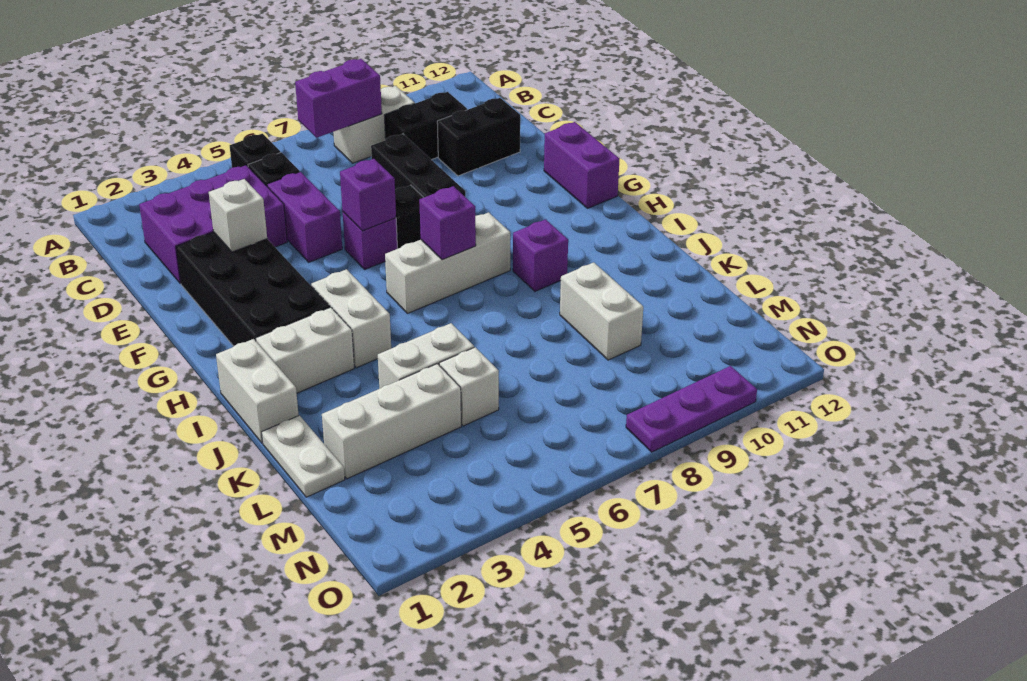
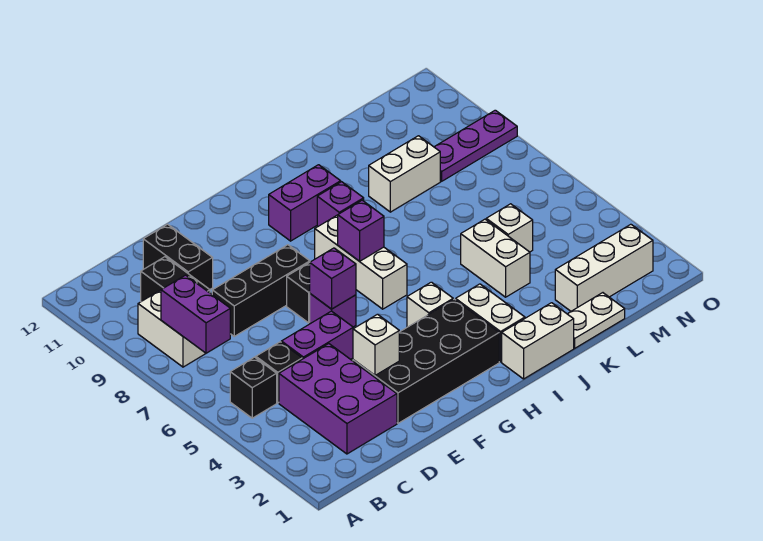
purple 1x2 brick [544,122,619,208] -> purple 1x2 brick moved to [269,165,341,241]
white 1x2 brick [311,269,391,368] -> white 1x1 brick [407,282,453,327]
white 1x3 brick [322,364,461,479] -> white 1x3 brick turned to [555,224,653,311]
purple 1x3 plate [626,366,757,452] -> purple 1x3 plate turned to [435,110,517,181]

